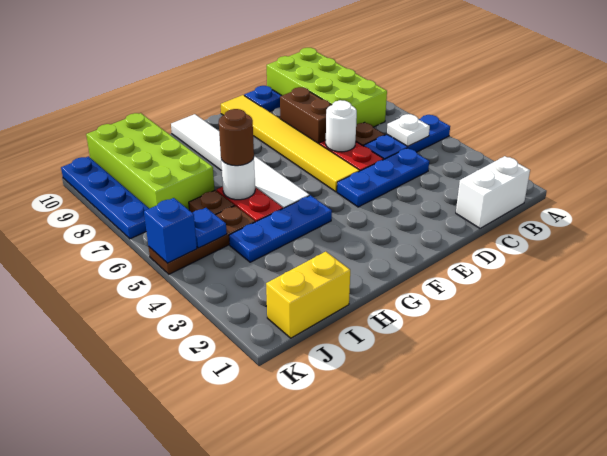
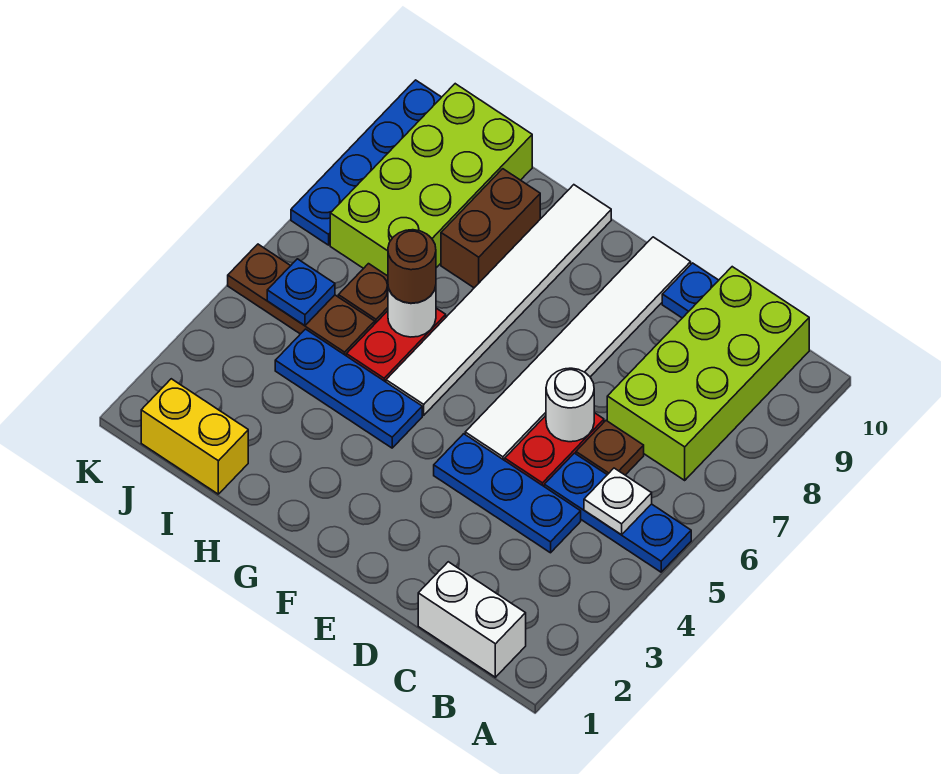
brown 1x2 brick [280,87,331,144] -> brown 1x2 brick moved to [441,169,540,288]
yellow 1x6 tile [221,95,360,192] -> white 1x6 tile [465,237,691,460]
blue 1x1 brick [144,198,197,263] -> none

